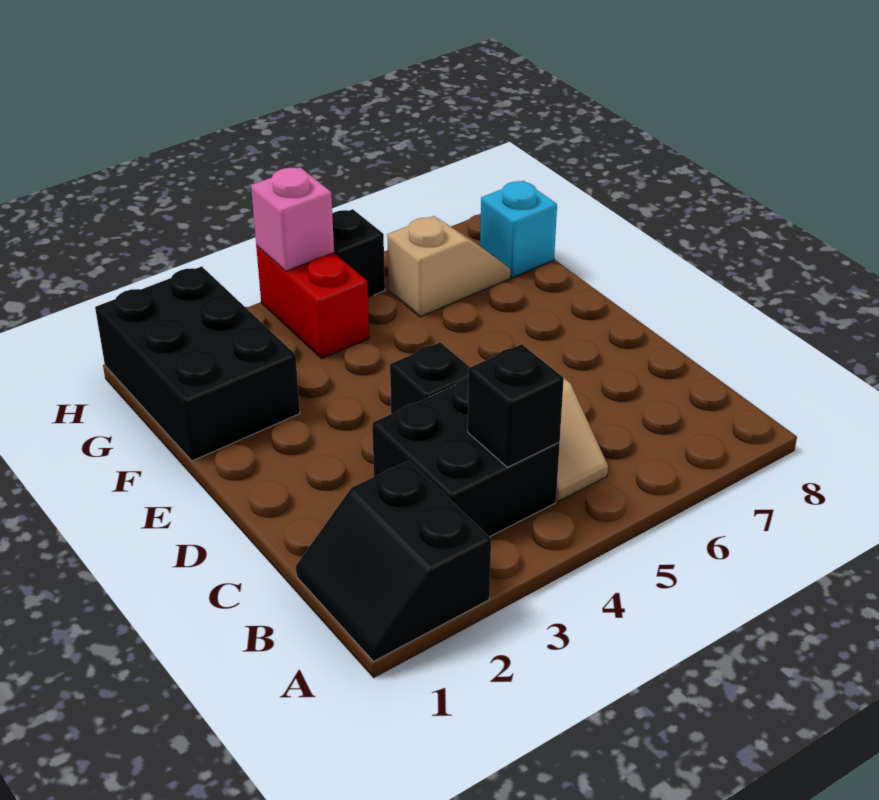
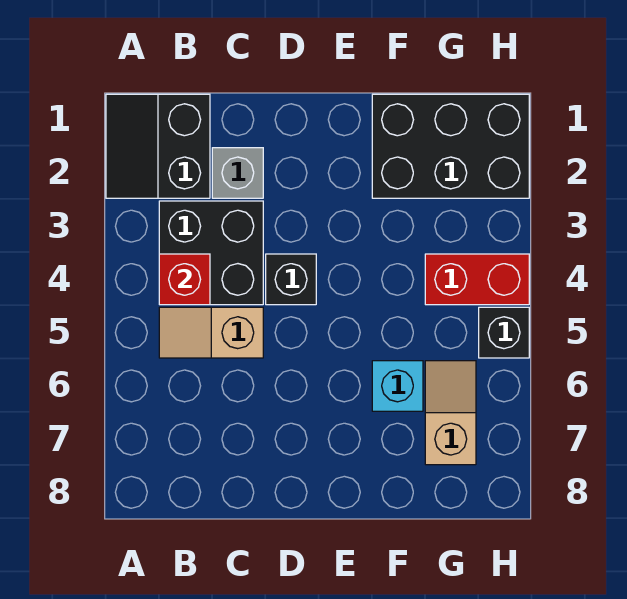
black 2x2 slope [296,461,491,661] -> black 2x2 slope turned to [106,94,210,198]
black 1x1 brick [468,344,564,467] -> red 1x1 brick [159,254,210,305]
none -> grey 1x1 brick [212,148,263,198]
tan 1x2 slope [387,216,510,317] -> tan 1x2 slope turned to [425,361,476,465]
cyan 1x1 brick [480,181,557,278] -> cyan 1x1 brick moved to [372,361,423,411]
pink 1x1 brick [251,167,334,271] -> none

